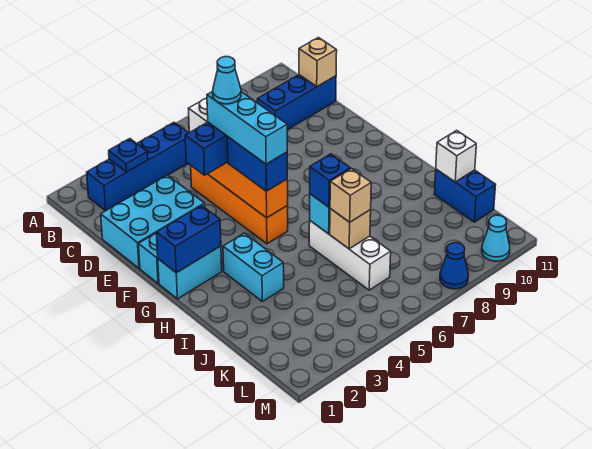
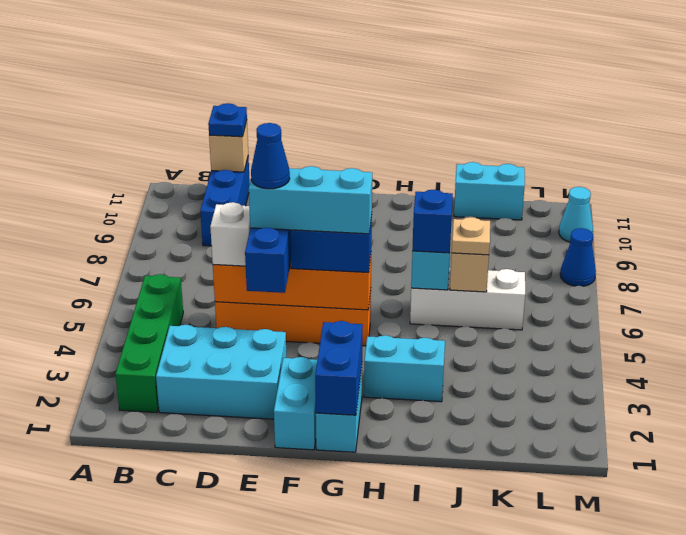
blue 1x4 brick [87,123,188,211] -> green 1x4 brick [115,274,183,412]
blue 1x1 plate [109,139,148,172] -> blue 1x1 plate moved to [208,103,247,137]
cyan 2x3 brick [101,175,205,268] -> cyan 2x3 brick turned to [156,325,287,419]
cyan 1x1 cone [213,57,241,104] -> blue 1x1 cone [251,123,290,189]
tan 1x1 brick [330,169,371,222] -> tan 1x1 plate [452,217,490,255]
blue 1x2 brick [434,169,496,222] -> cyan 1x2 brick [454,162,525,220]
white 1x1 brick [436,130,476,182] -> none

